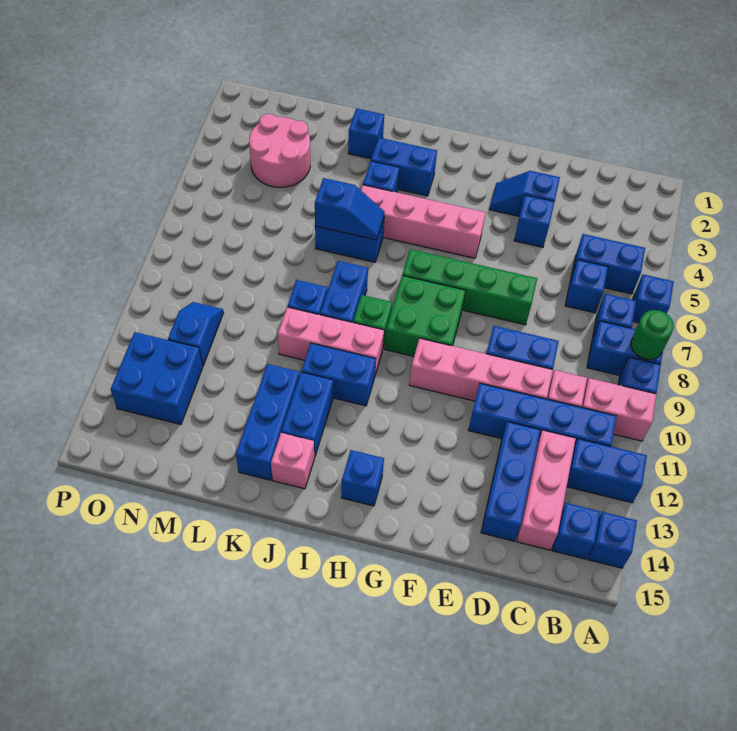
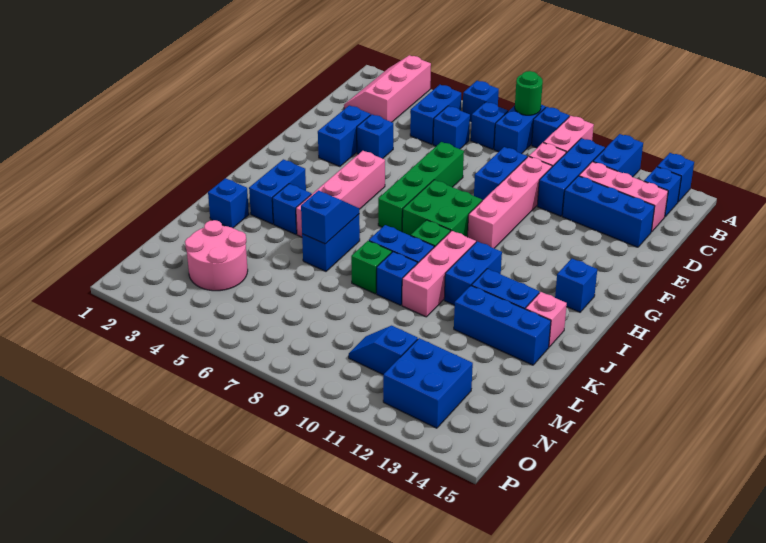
none -> pink 2x3 slope [344,55,431,122]
blue 1x4 brick [468,383,616,446] -> blue 1x3 brick [537,138,605,216]
blue 1x2 slope [490,171,560,217] -> blue 1x2 brick [318,105,371,167]
none -> green 1x1 brick [351,241,392,294]

